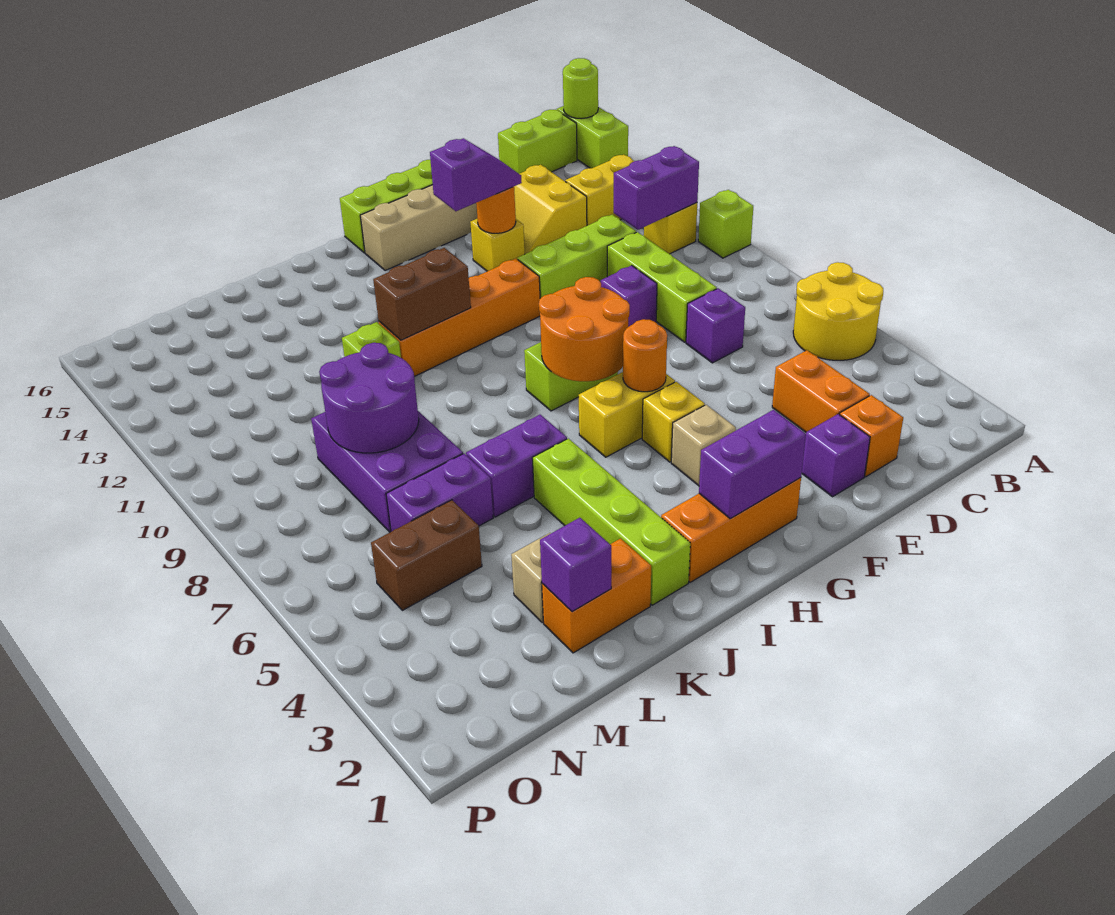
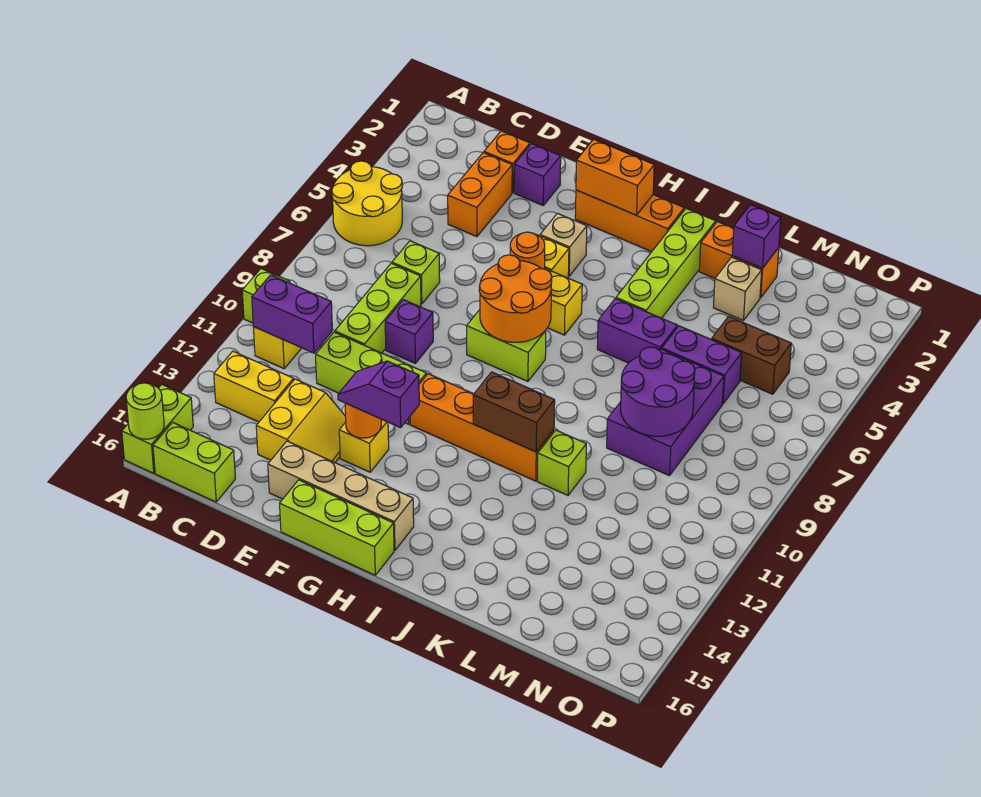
purple 1x1 brick [686,288,745,363] -> lime 1x1 brick [392,241,440,304]
purple 1x2 brick [699,410,806,518] -> orange 1x2 brick [576,139,654,215]

